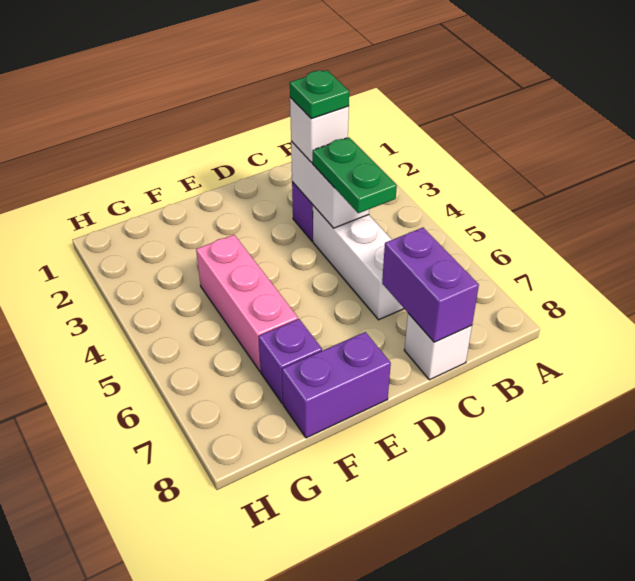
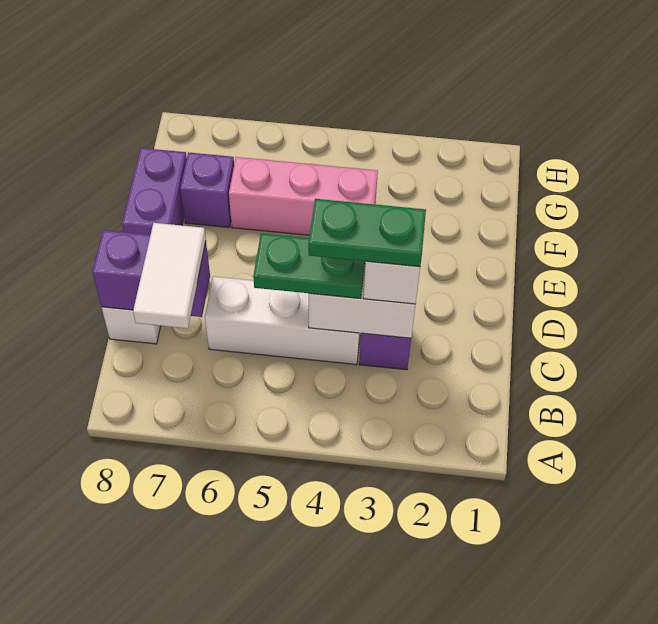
none -> white 1x2 tile [133,223,206,328]
green 1x1 plate [290,70,349,119] -> green 1x2 plate [308,199,426,267]

